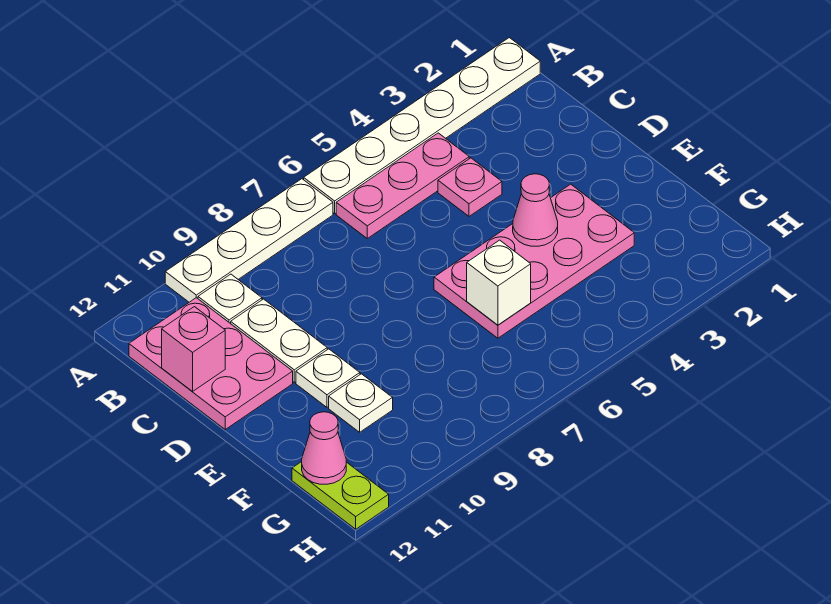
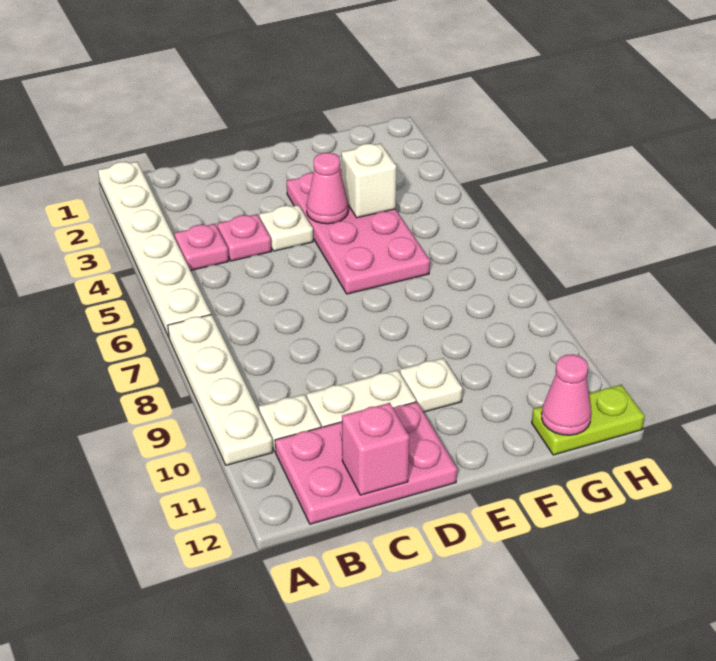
pink 1x3 plate [336,133,469,238] -> pink 1x1 plate [174,224,229,271]
white 1x1 brick [467,240,531,325] -> white 1x1 brick moved to [341,144,396,218]
white 1x1 plate [329,374,393,432] -> white 1x1 plate moved to [259,205,313,251]

